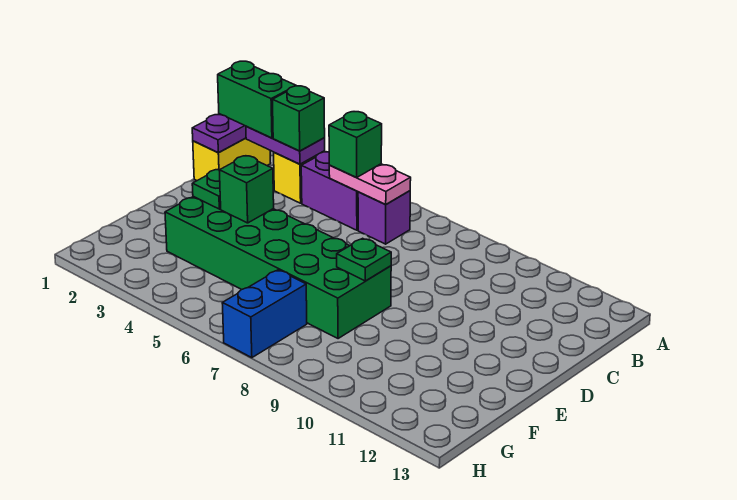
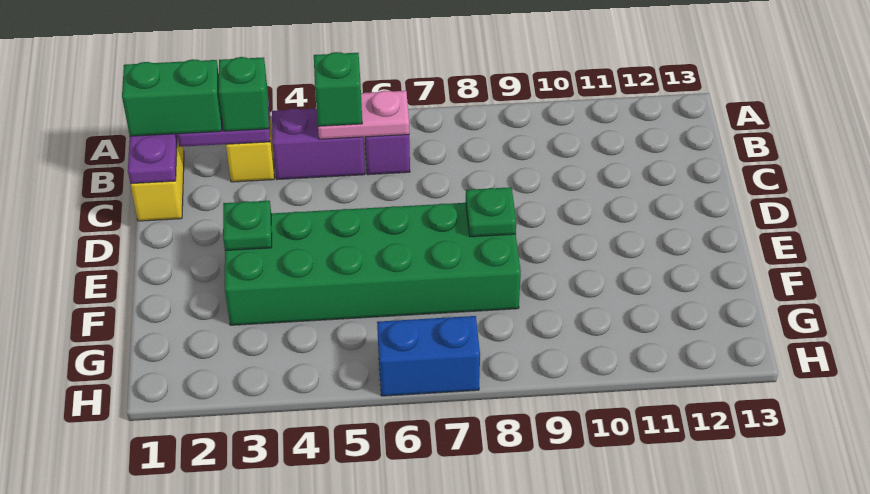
green 1x1 brick [219,156,274,223] -> none
blue 1x2 brick [222,270,307,358] -> blue 1x2 brick turned to [377,316,480,396]

